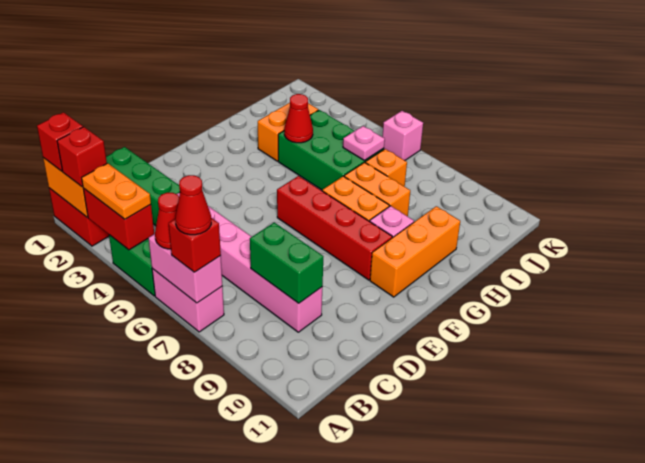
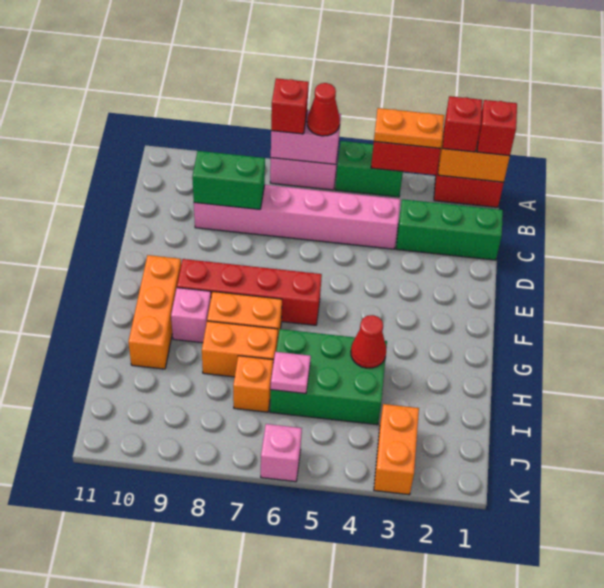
red 1x1 cone [175,175,211,235] -> none
orange 1x2 brick [258,103,318,161] -> orange 1x2 brick moved to [374,404,419,495]

